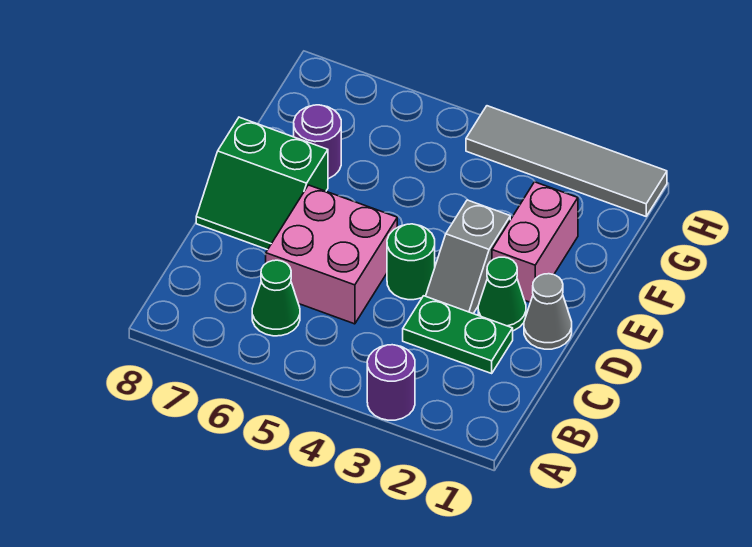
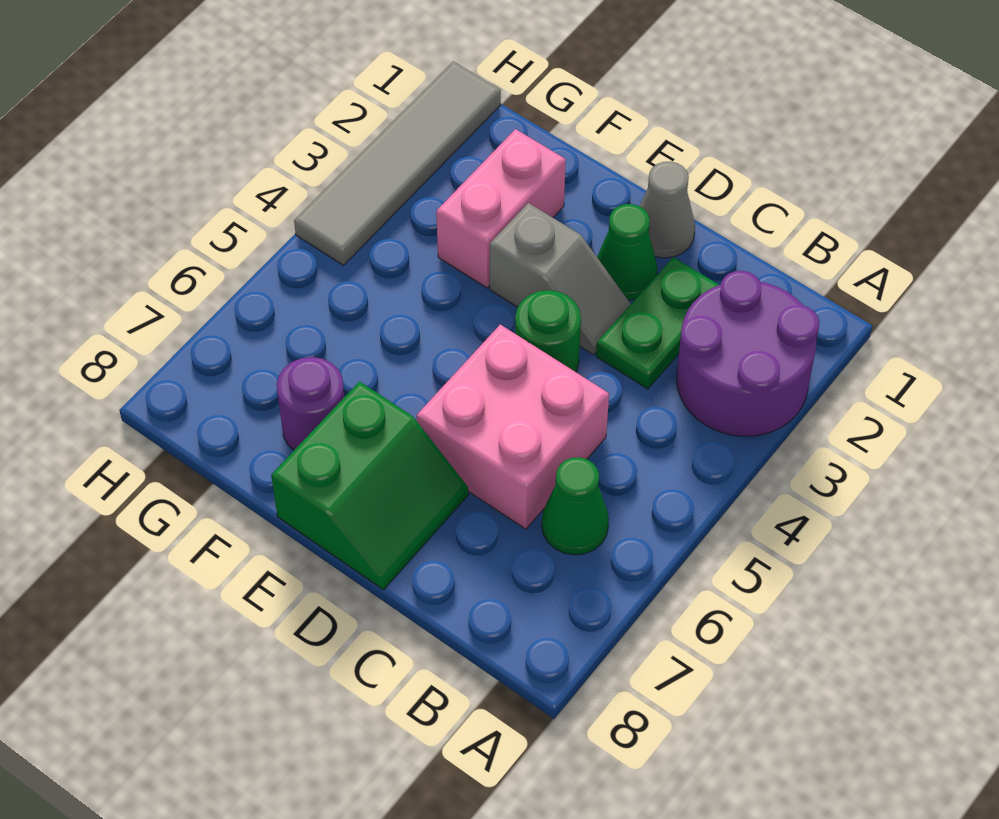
purple 1x1 round brick [367,345,415,420] -> purple 2x2 round brick [677,271,819,436]
pink 1x2 brick [492,182,578,302] -> pink 1x2 brick turned to [436,129,566,288]

